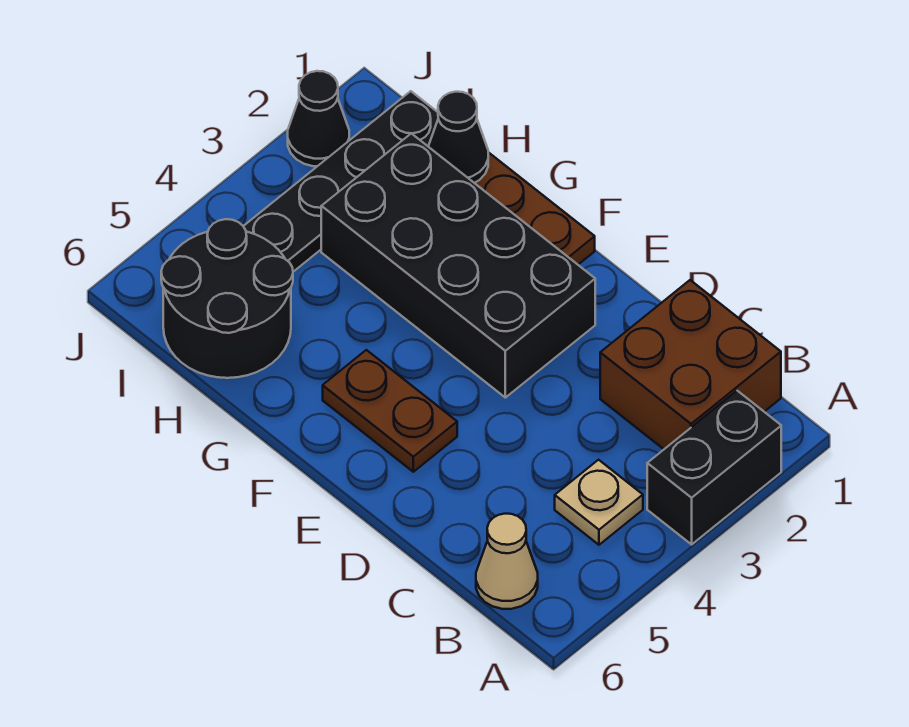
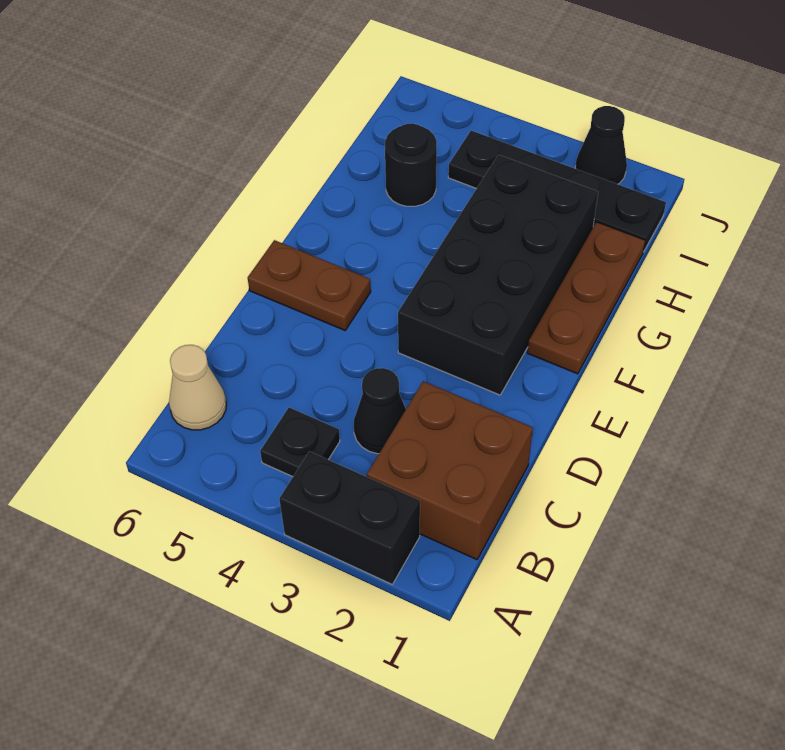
tan 1x1 plate [555,460,643,545] -> black 1x1 plate [260,408,340,477]
brown 1x2 plate [323,350,457,472] -> brown 1x2 plate turned to [248,240,371,330]
black 1x1 cone [428,92,488,183] -> black 1x1 cone moved to [354,368,406,454]
black 2x2 round brick [161,219,293,378] -> black 1x1 round brick [385,124,437,206]

